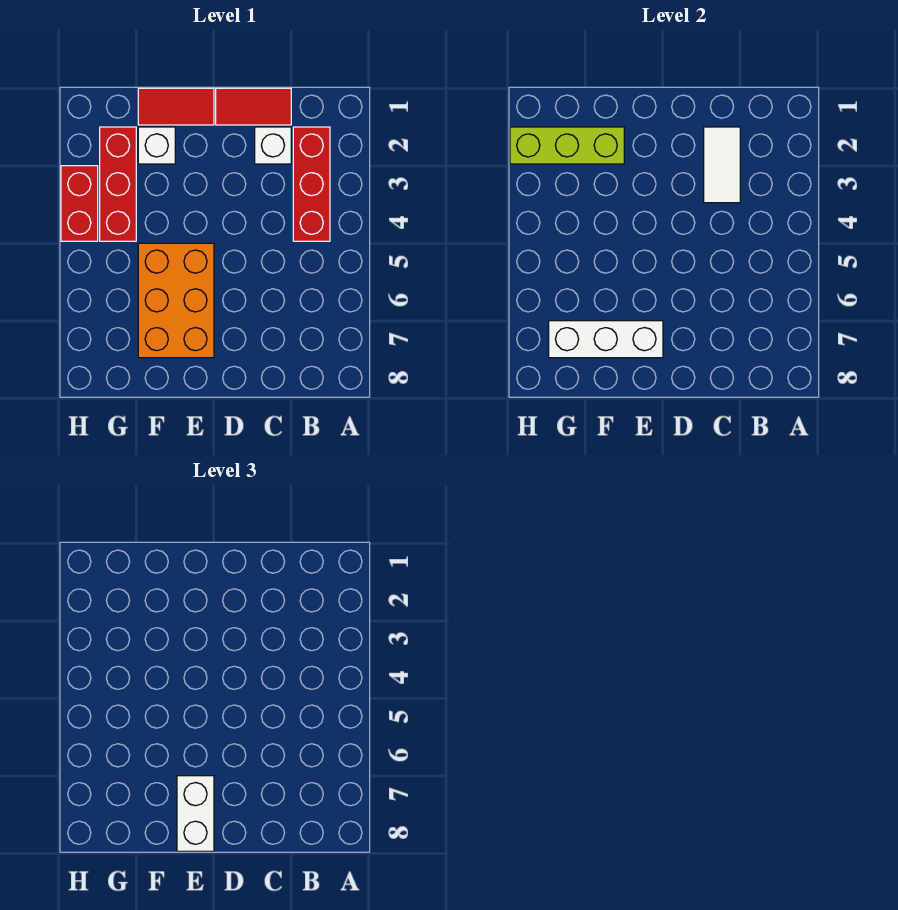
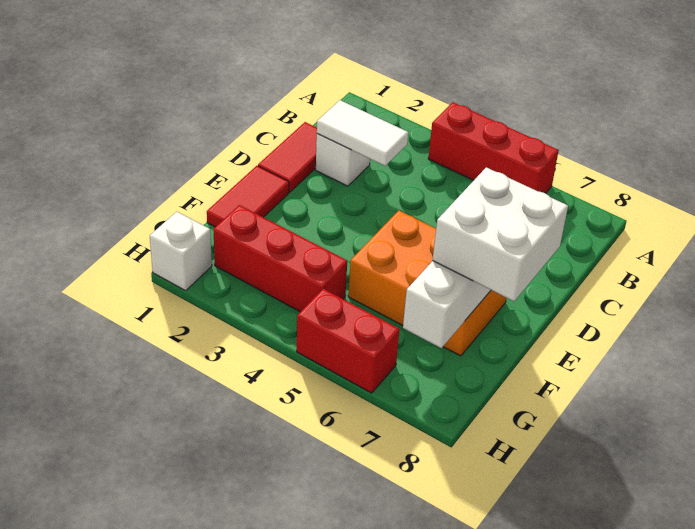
red 1x3 brick [293,127,330,241] -> red 1x3 brick moved to [428,102,559,193]
white 1x2 brick [177,776,214,851] -> white 2x2 brick [433,167,568,301]
white 1x1 brick [138,127,175,164] -> white 1x1 brick moved to [150,212,212,291]
lime 1x3 brick [510,127,624,164] -> none
red 1x2 brick [61,166,98,241] -> red 1x2 brick moved to [297,289,400,393]

